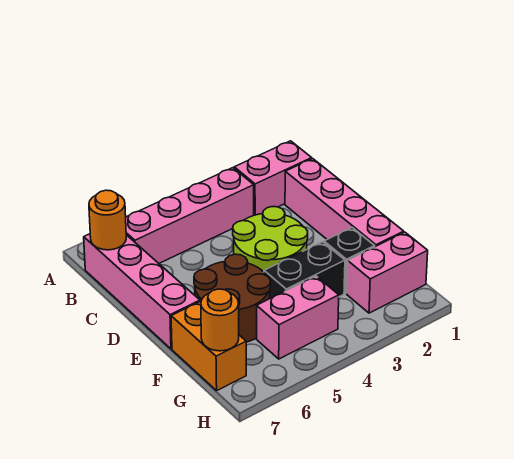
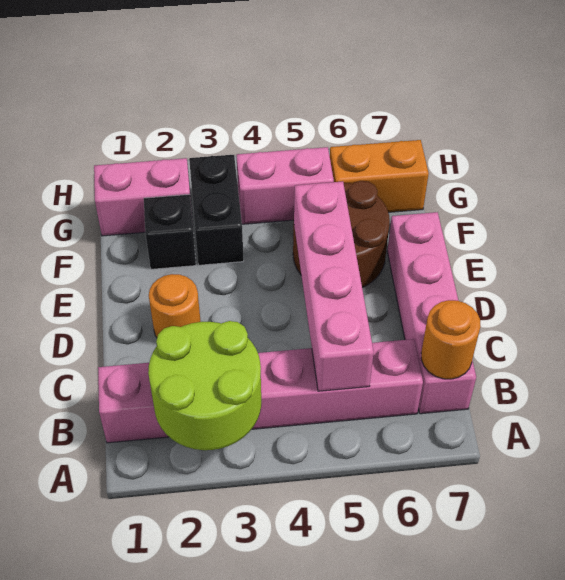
pink 1x4 brick [285,159,404,247] -> pink 1x4 brick moved to [294,181,374,391]
lime 2x2 round brick [233,207,308,272] -> lime 2x2 round brick moved to [148,321,261,450]
black 1x2 brick [264,242,345,298] -> black 1x2 brick turned to [189,155,244,265]
orange 1x2 brick [171,301,246,391] -> orange 1x2 brick turned to [330,140,429,212]
orange 1x1 round brick [201,289,239,351] -> orange 1x1 round brick moved to [149,274,201,337]

